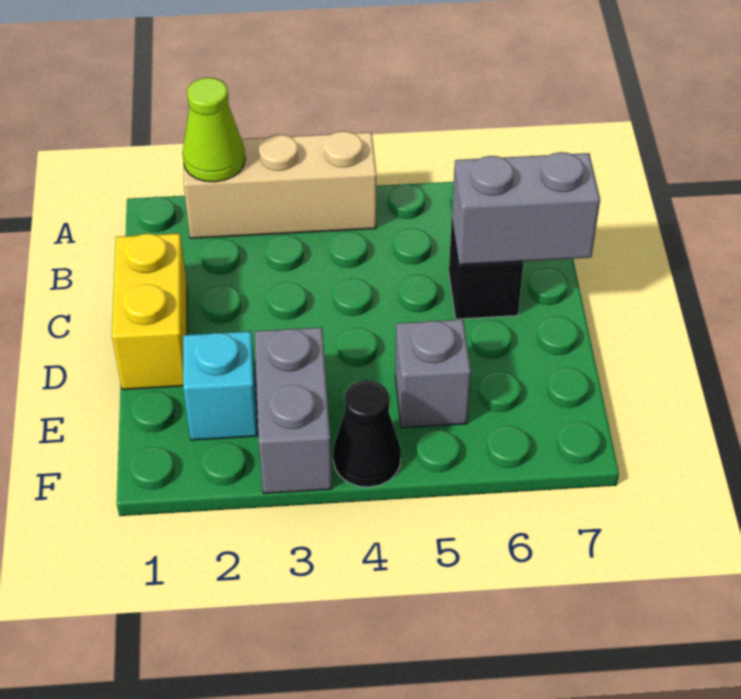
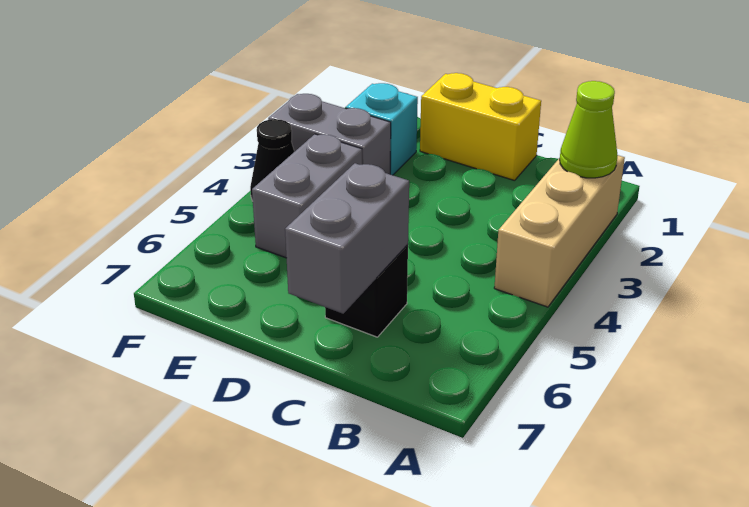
grey 1x1 brick [395,319,471,428] -> grey 1x2 brick [252,134,362,258]

